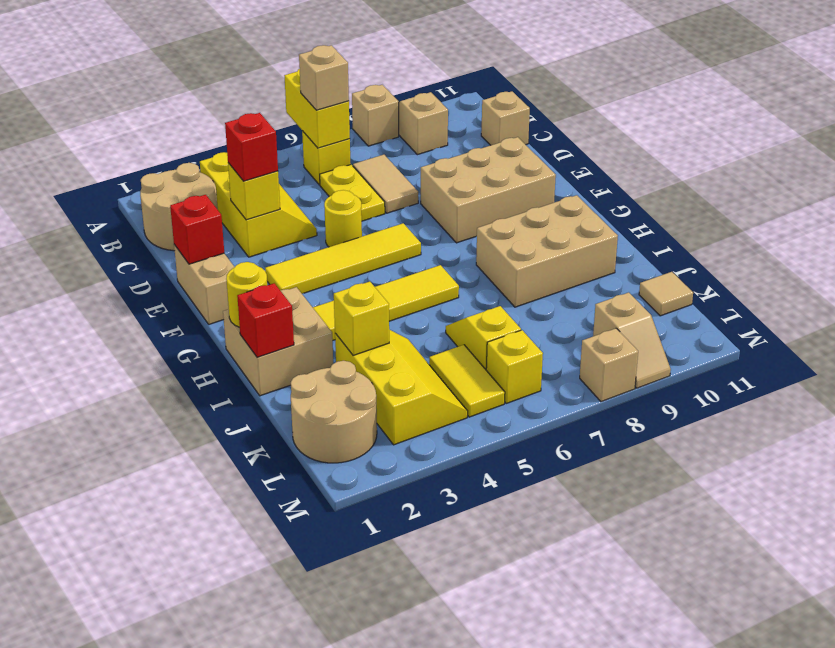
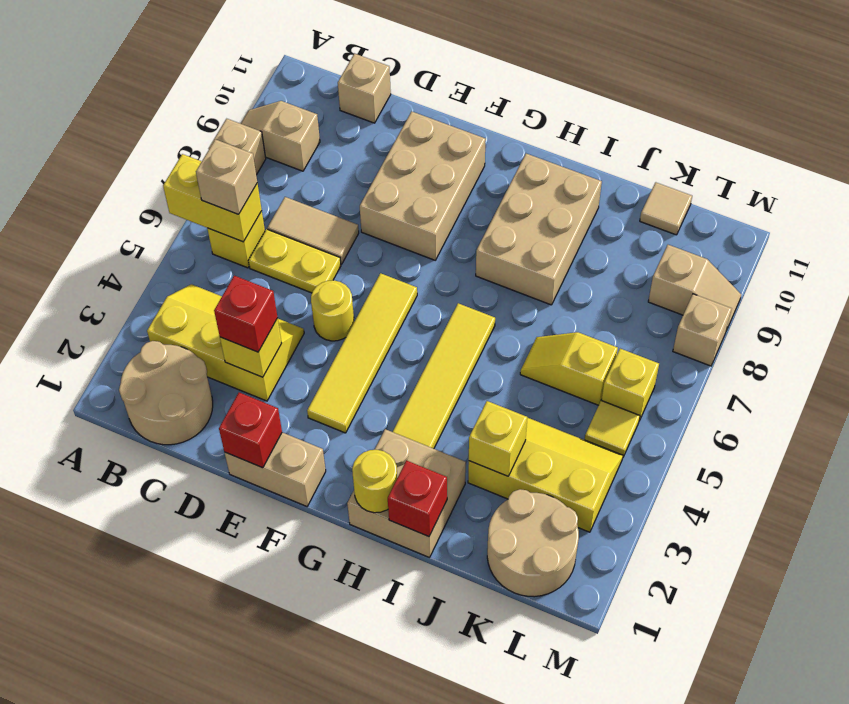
yellow 1x2 tile [429,345,505,417] -> yellow 1x1 tile [585,400,640,457]

